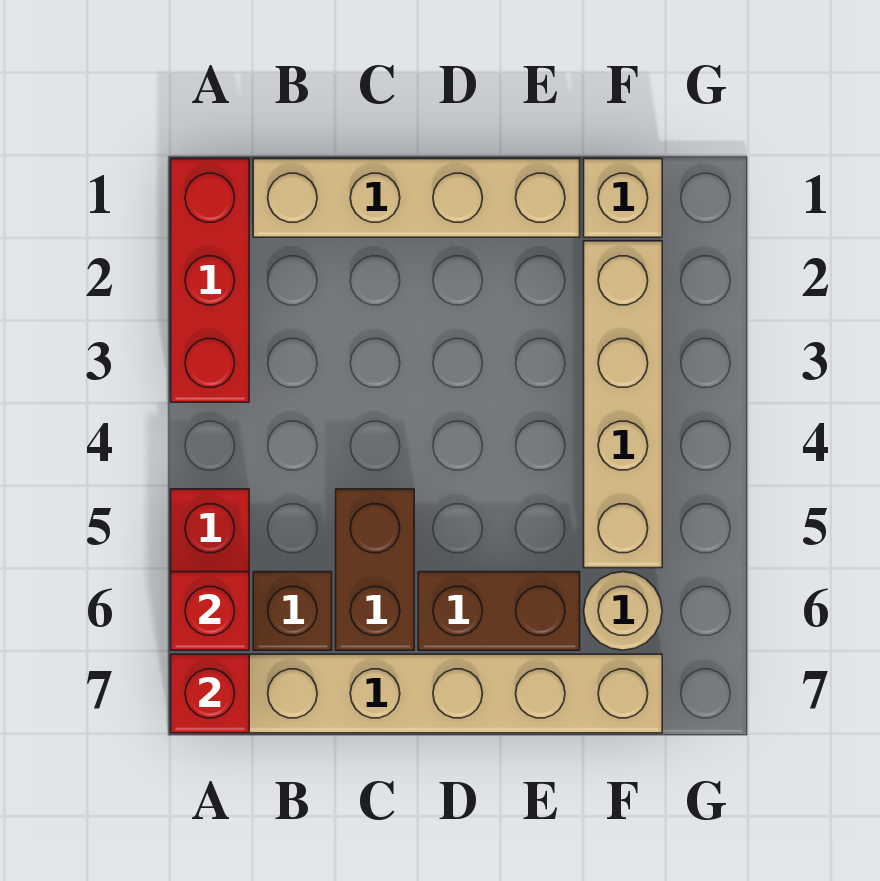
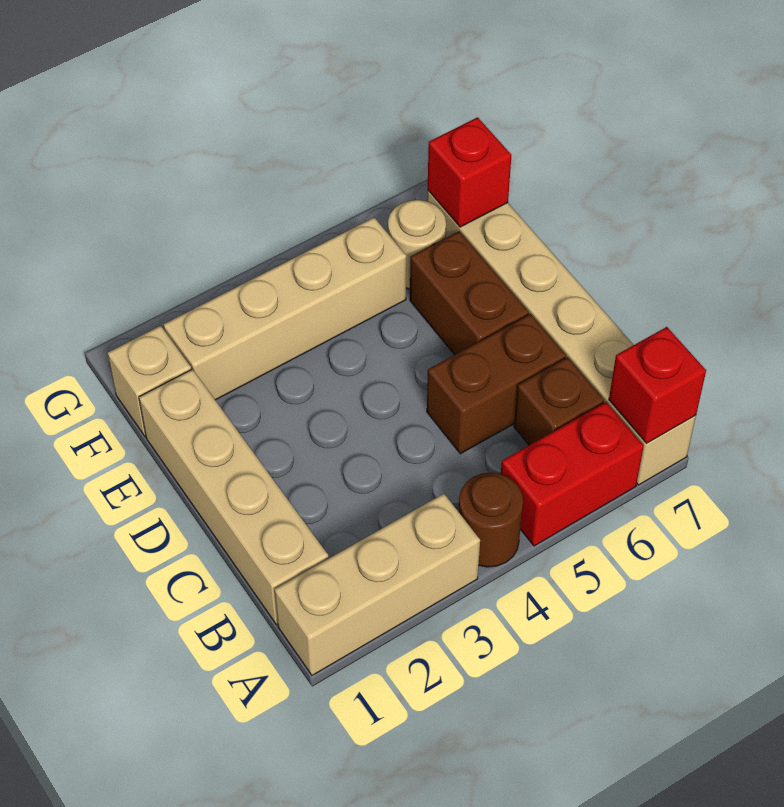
red 1x3 brick [171,159,249,402] -> tan 1x3 brick [274,494,480,675]
none -> brown 1x1 round brick [458,473,523,567]
red 1x1 brick [171,572,249,650] -> red 1x1 brick moved to [428,117,512,227]

